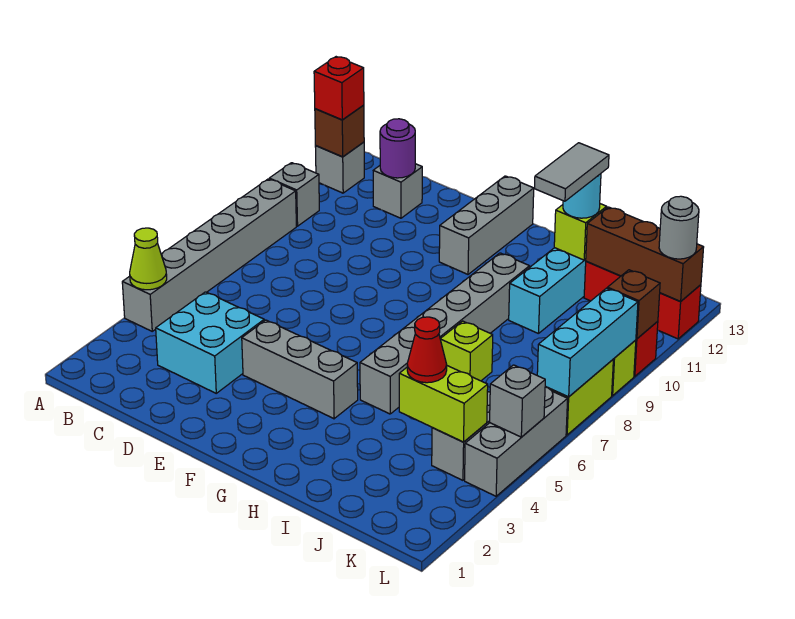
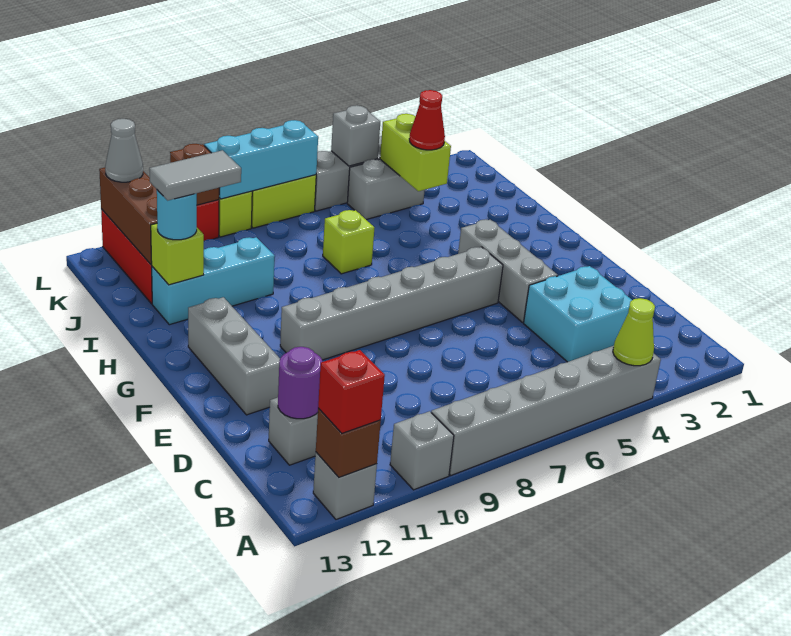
grey 1x3 brick [439,176,534,274] -> grey 1x3 brick turned to [188,297,280,415]
grey 1x6 brick [360,253,530,414] -> grey 1x6 brick moved to [280,247,503,360]
grey 1x1 round brick [659,196,699,259] -> grey 1x1 cone [105,119,143,182]

